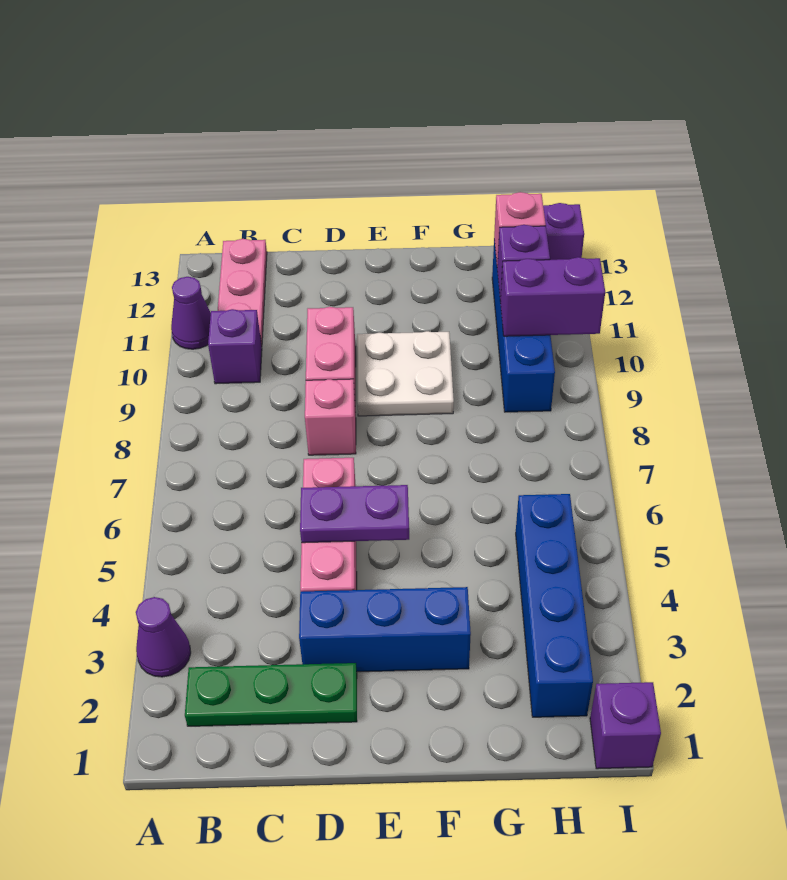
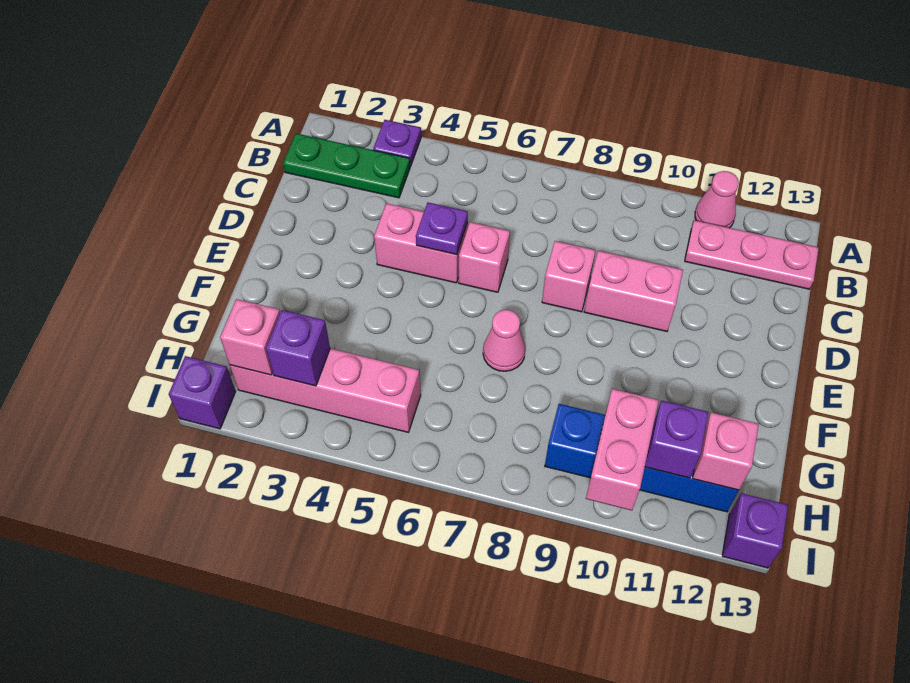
purple 1x1 cone [136,597,191,677] -> purple 1x1 plate [373,120,421,166]
purple 1x1 cone [171,277,211,349] -> pink 1x1 cone [695,171,739,228]
green 1x3 plate [185,663,357,726] -> green 1x3 plate turned to [283,133,410,198]
purple 1x1 brick [208,309,262,384] -> purple 1x1 brick moved to [266,310,330,386]
blue 1x3 brick [299,587,471,672] -> none
purple 1x2 plate [300,485,409,543] -> purple 1x1 plate [416,202,468,255]
white 2x2 plate [357,331,454,416] -> none
none -> pink 1x1 cone [483,310,525,371]
blue 1x4 brick [516,494,593,717] -> pink 1x4 brick [230,348,421,432]
none -> pink 1x1 brick [220,299,280,375]
purple 1x2 brick [500,257,605,336] -> pink 1x2 brick [586,389,659,510]

